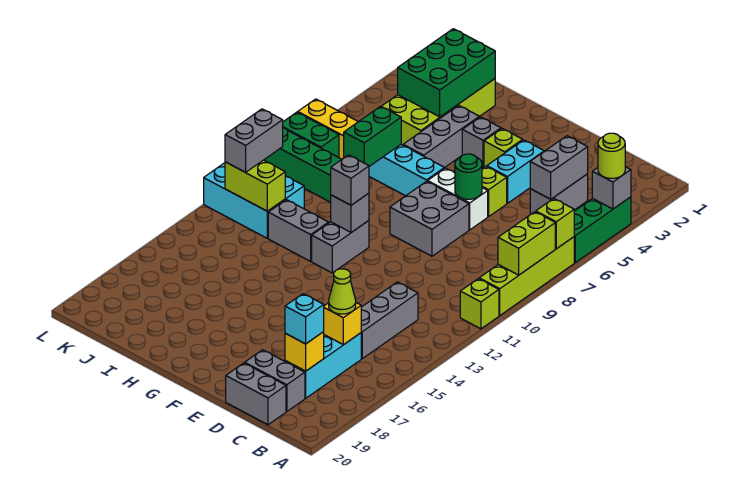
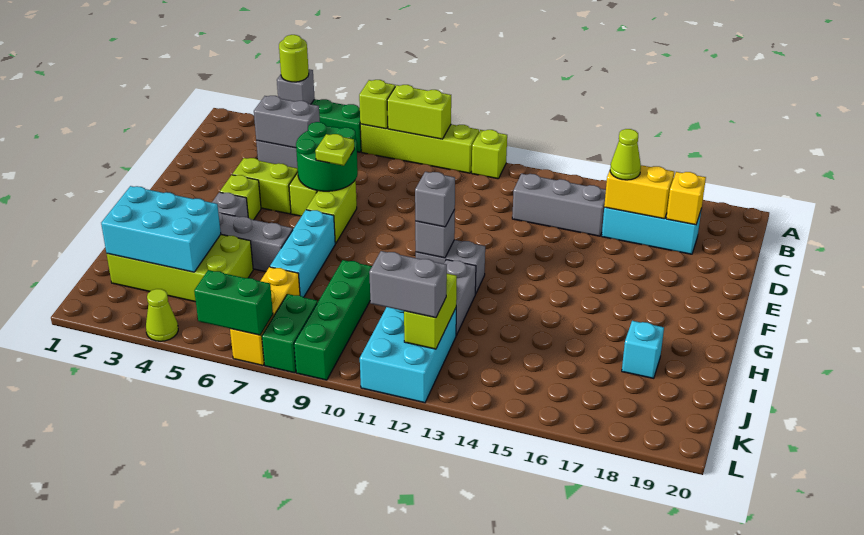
yellow 1x1 brick [324,303,361,345] -> yellow 1x2 brick [604,165,674,219]
cyan 1x1 brick [285,294,324,344] -> cyan 1x1 brick moved to [622,321,664,378]
grey 1x2 brick [245,350,305,412] -> none
grey 1x2 brick [226,363,286,425] -> none
cyan 1x2 brick [487,140,544,203] -> lime 1x2 brick [232,158,298,214]
white 1x2 brick [428,168,488,230] -> lime 1x2 brick [306,180,357,243]
green 1x1 round brick [455,154,482,199] -> green 2x2 round brick [296,122,358,191]
none -> lime 1x1 plate [315,134,354,166]
grey 2x2 brick [390,181,469,256] -> none
green 2x3 brick [398,29,495,117] -> cyan 2x3 brick [101,186,221,272]
green 1x2 brick [344,106,401,166] -> green 1x2 brick moved to [194,270,273,335]
none -> lime 1x1 cone [146,289,178,341]

